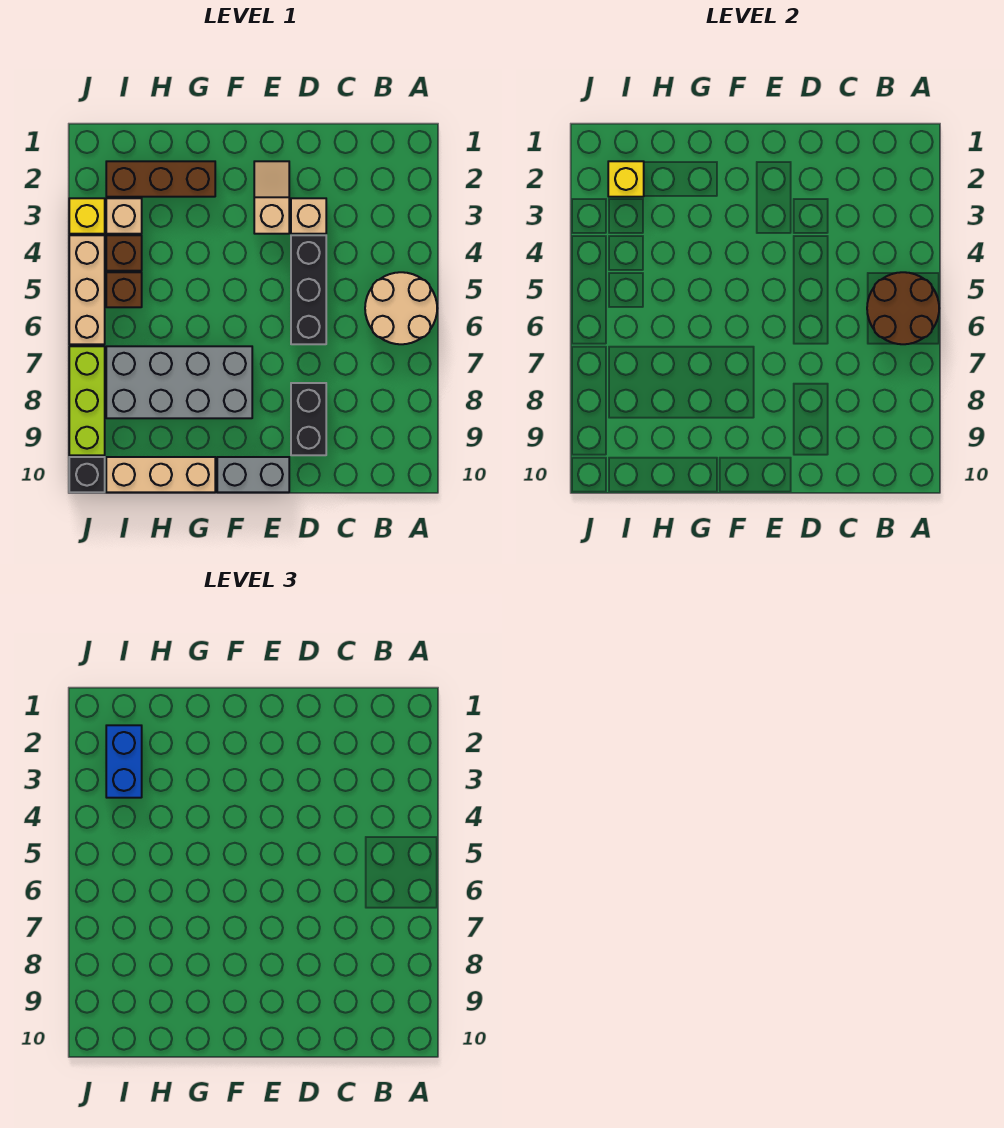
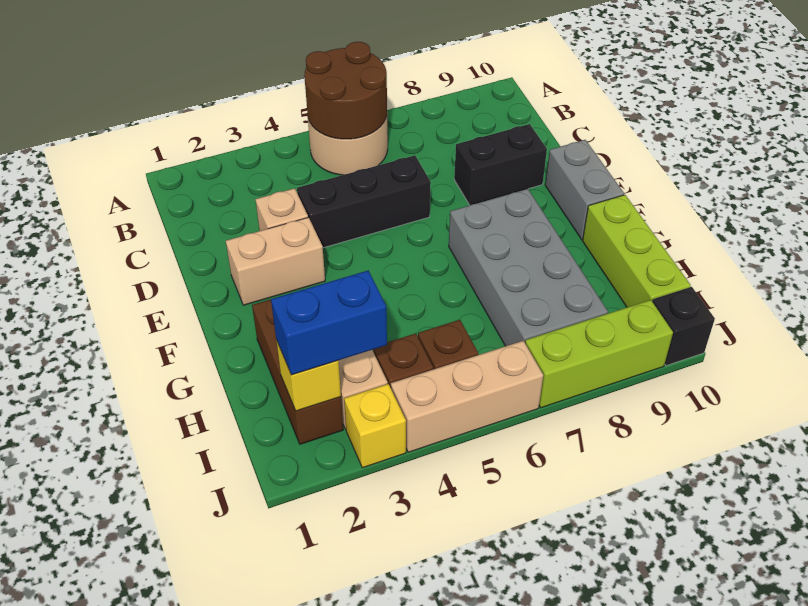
tan 1x2 slope [254,161,289,234] -> tan 1x2 brick [226,217,325,305]
tan 1x3 brick [106,457,215,492] -> lime 1x3 brick [583,195,691,307]

